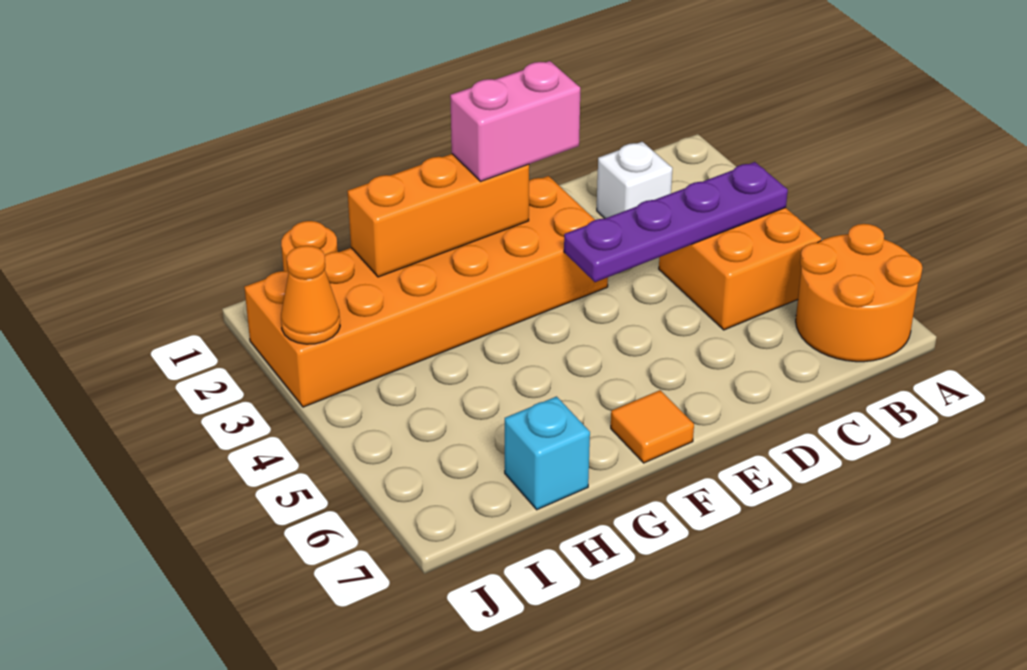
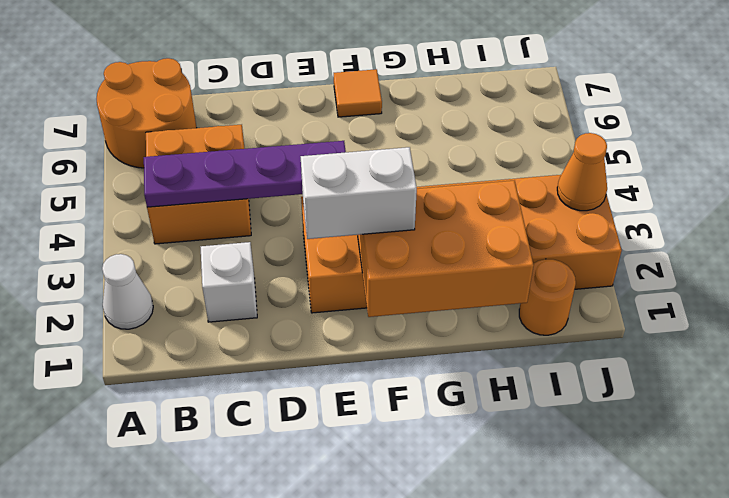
none -> white 1x1 cone [102,254,153,329]
pink 1x2 brick [450,61,580,181] -> white 1x2 brick [301,147,417,239]
orange 1x3 brick [347,154,529,277] -> orange 2x3 brick [358,181,534,317]
cyan 1x1 brick [505,397,590,510] -> none

